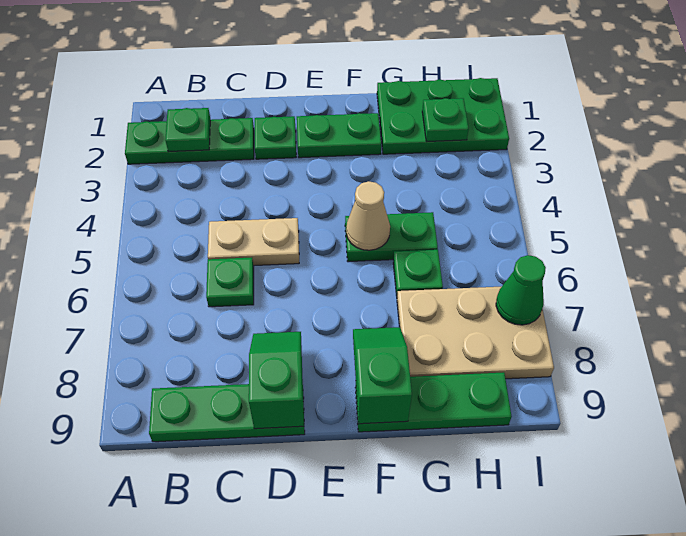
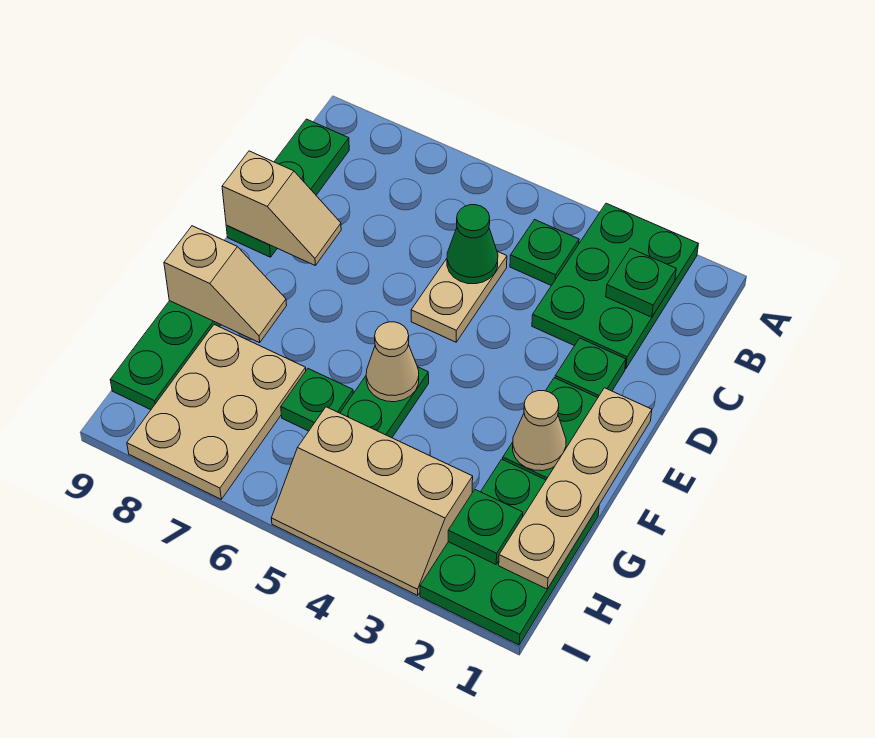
green 1x3 plate [125,118,254,164] -> green 2x3 plate [532,203,698,369]
green 1x1 plate [206,257,254,307] -> green 1x1 plate moved to [510,220,579,286]
green 1x2 slope [249,332,304,429] -> tan 1x2 slope [222,151,341,265]
none -> tan 1x4 plate [499,388,652,589]
none -> tan 1x1 cone [513,391,566,471]
green 1x2 slope [353,327,412,424] -> tan 1x2 slope [164,226,287,343]
none -> tan 2x3 slope [271,407,473,595]
green 1x1 cone [496,255,546,325] -> green 1x1 cone moved to [447,205,498,284]

